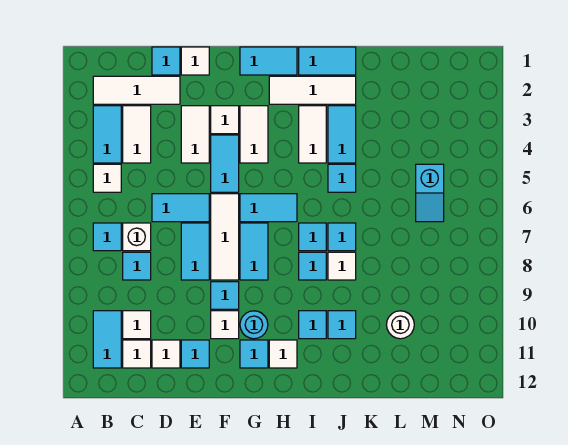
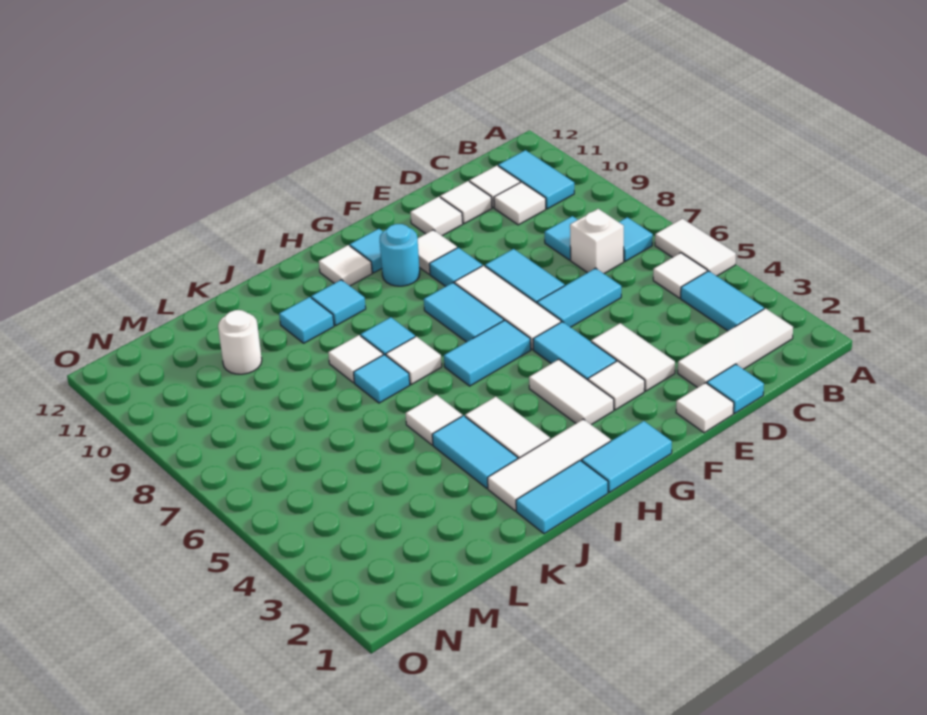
white 1x2 tile [123,106,151,163] -> white 1x2 tile moved to [655,219,736,276]
cyan 1x1 tile [181,340,209,368] -> white 1x1 tile [410,197,463,236]
cyan 1x1 tile [299,223,326,251] -> white 1x1 tile [386,336,442,384]
cyan 1x1 tile [328,164,356,192] -> white 1x1 tile [406,395,462,445]
cyan 1x2 slope [416,164,444,222] -> none

